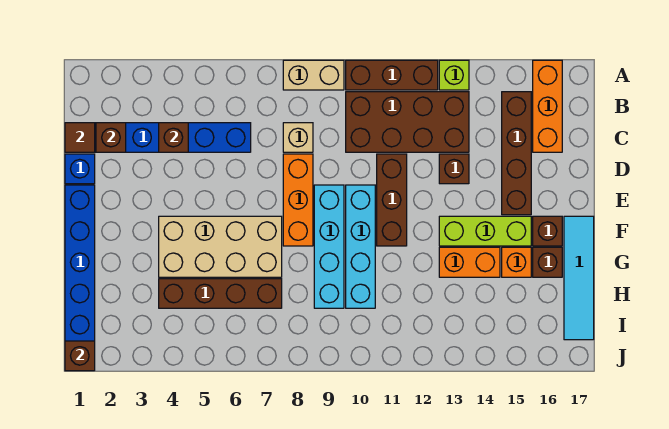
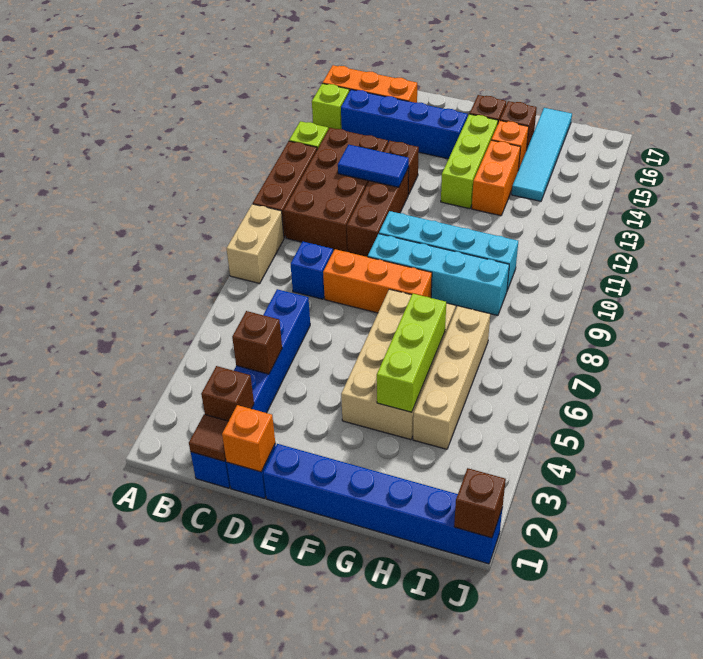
none -> lime 1x1 brick [312,83,350,129]
brown 1x4 brick [502,92,531,215] -> blue 1x4 brick [341,89,468,159]
tan 1x1 brick [283,123,313,152] -> blue 1x1 brick [291,242,333,299]
none -> blue 1x2 tile [338,145,409,187]
none -> orange 1x1 brick [222,405,275,472]
brown 1x3 brick [377,154,407,246] -> brown 1x3 brick turned to [347,168,409,257]
cyan 1x4 tile [564,216,594,340] -> cyan 1x4 tile turned to [512,108,572,201]
none -> lime 1x3 brick [377,294,446,412]
brown 1x4 brick [159,279,282,308] -> tan 1x4 brick [413,306,490,449]

